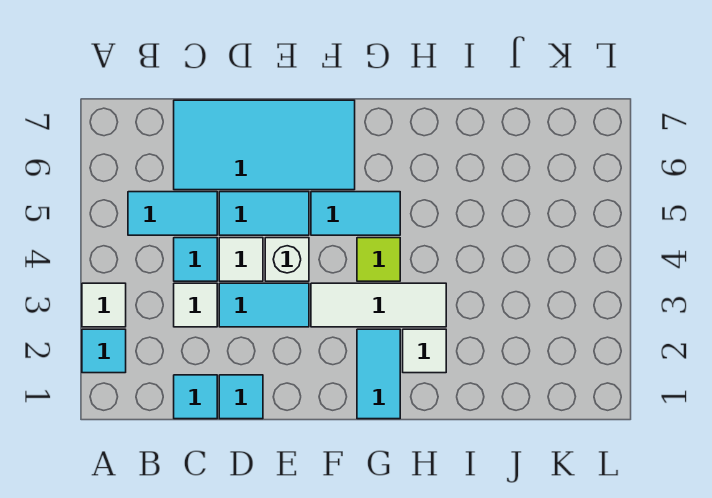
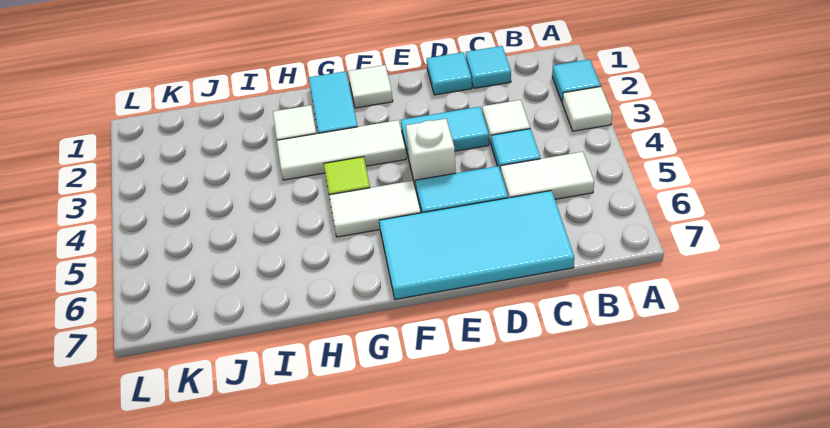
cyan 1x2 tile [128,192,217,235] -> white 1x2 tile [501,152,594,199]
white 1x1 tile [219,238,263,281] -> white 1x1 tile moved to [348,65,393,108]
cyan 1x2 tile [311,192,400,235] -> white 1x2 tile [329,181,421,237]

